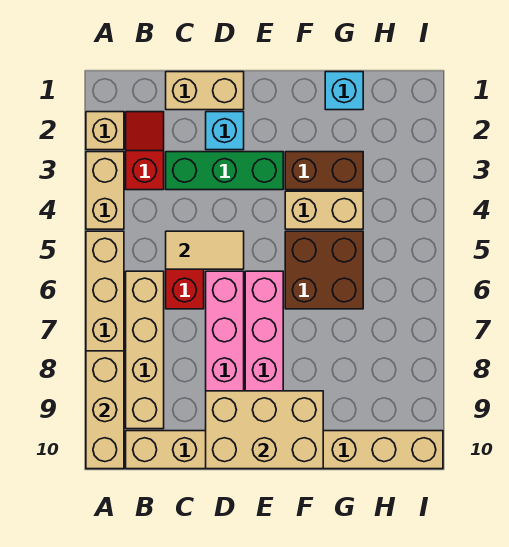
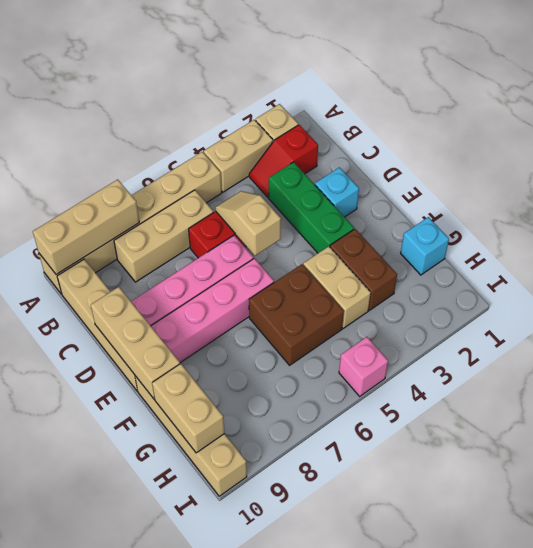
red 1x2 slope [126,112,164,190] -> red 1x2 slope turned to [249,125,318,197]
tan 1x4 brick [126,271,164,429] -> tan 1x3 brick [114,190,214,282]
tan 1x2 brick [166,72,244,110] -> tan 1x2 brick moved to [152,364,224,453]
tan 1x2 tile [166,231,244,269] -> tan 1x2 slope [215,191,281,256]
tan 2x3 brick [206,391,323,469] -> tan 1x3 brick [91,287,180,399]
none -> pink 1x1 brick [339,337,388,396]

